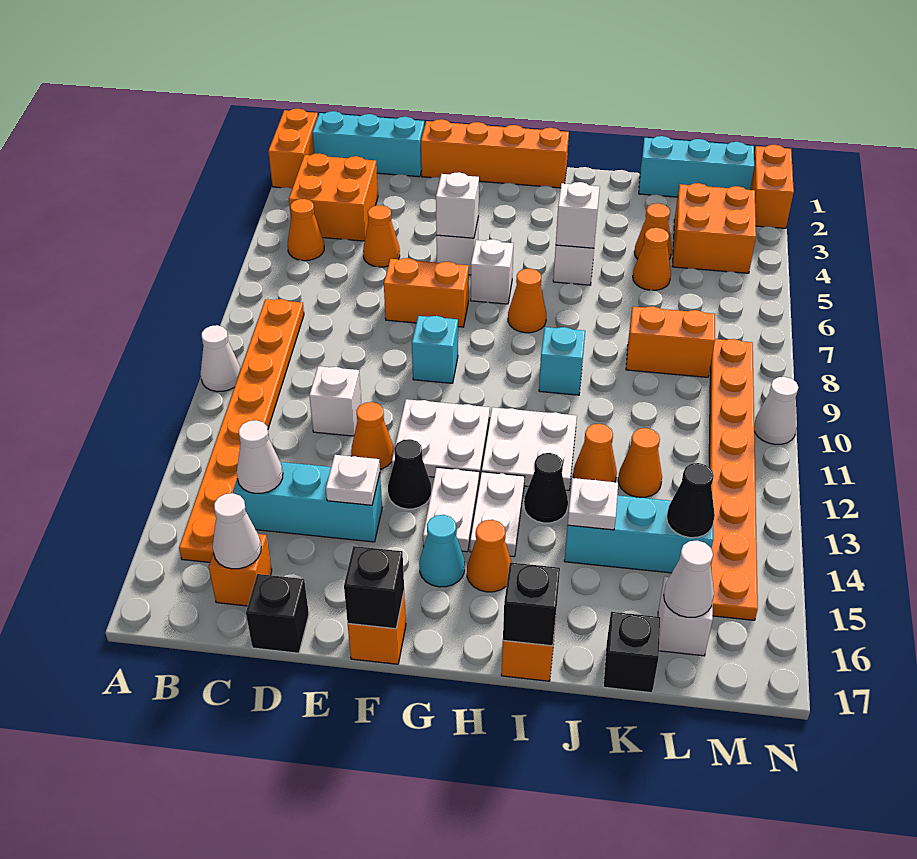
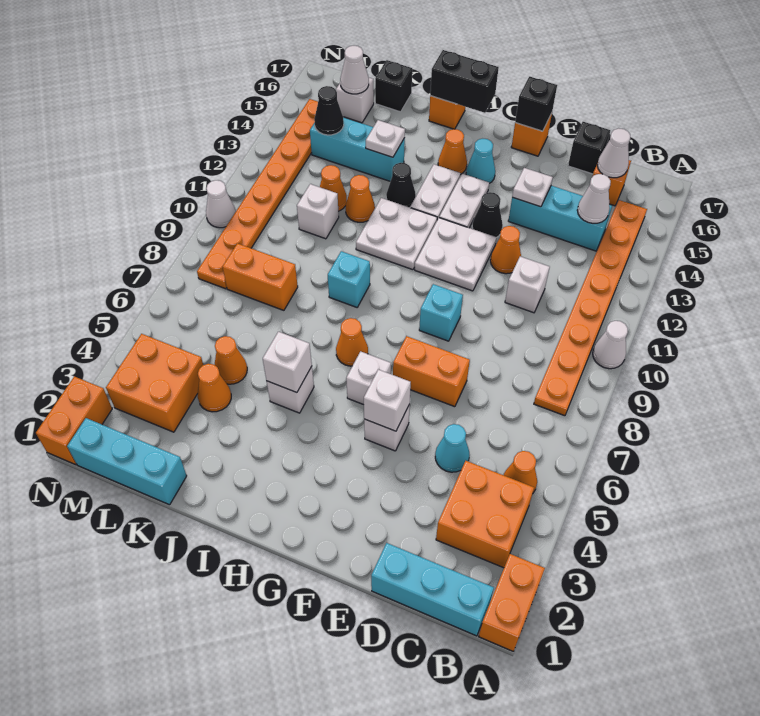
orange 1x1 cone [363,205,400,267] -> cyan 1x1 cone [435,424,470,472]
orange 1x4 brick [421,119,569,188] -> none
black 1x1 brick [503,562,560,646] -> black 1x2 brick [430,50,499,113]
none -> white 1x1 brick [297,184,339,239]

